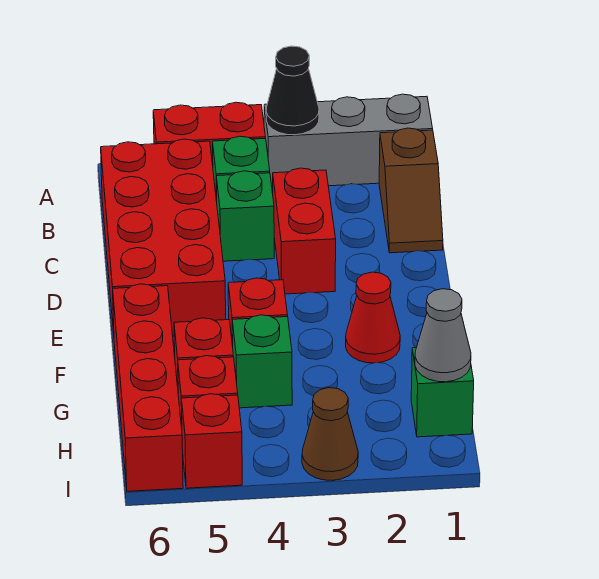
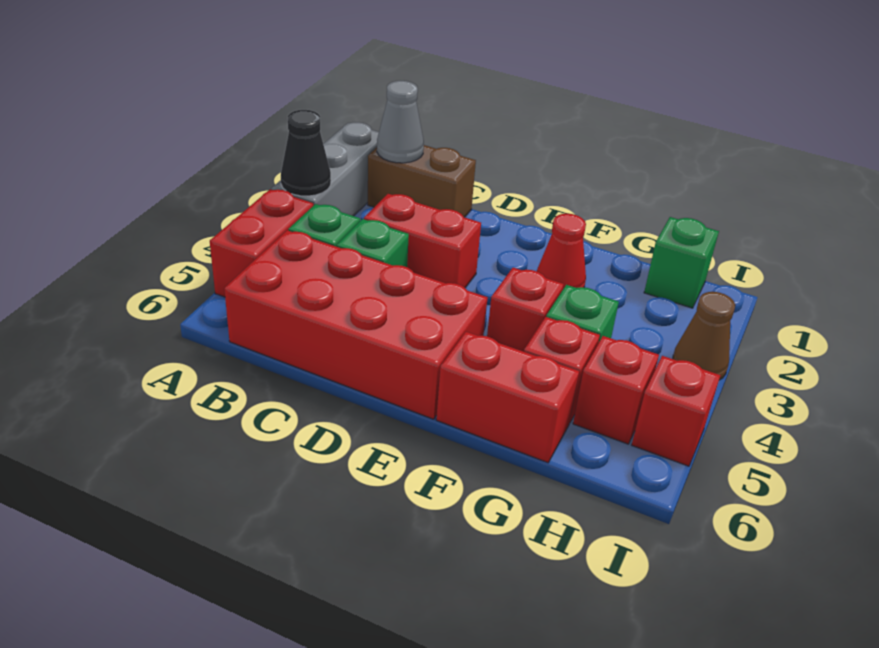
brown 1x2 slope [379,128,443,253] -> brown 1x2 brick [368,145,476,217]
red 1x4 brick [113,284,183,491] -> red 1x2 brick [436,332,579,463]
grey 1x1 cone [415,289,471,382] -> grey 1x1 cone moved to [377,81,424,163]

